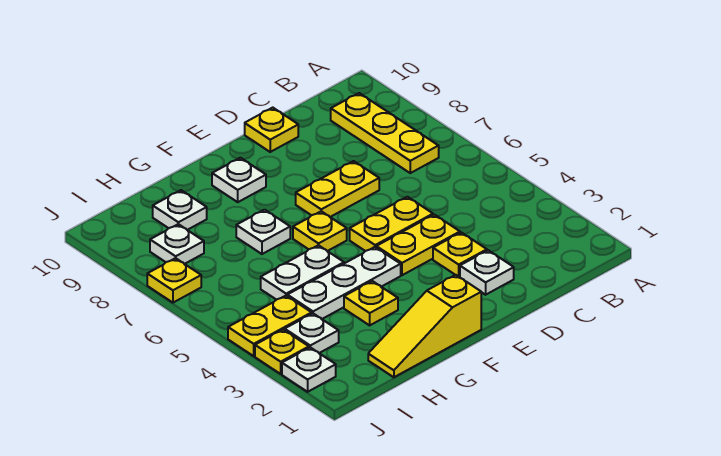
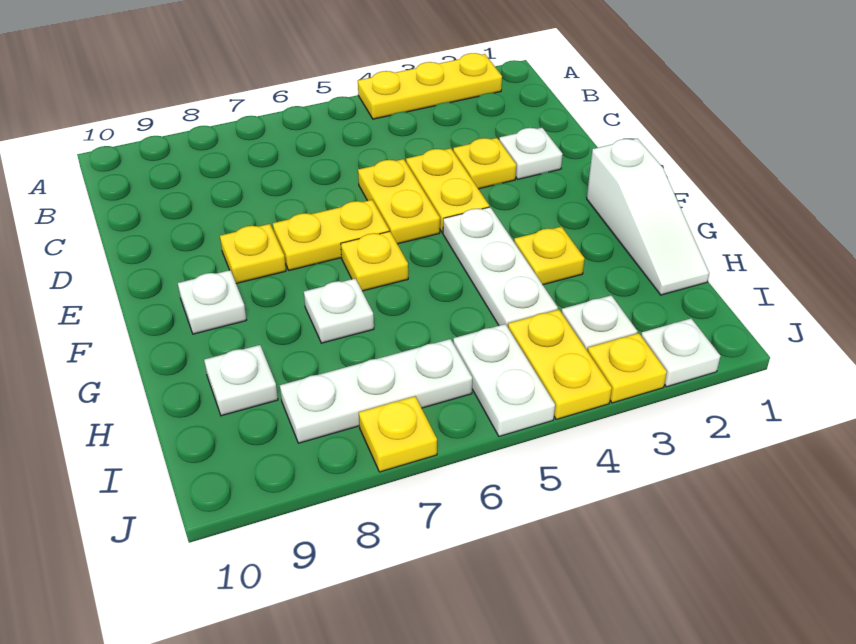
yellow 1x3 plate [331,93,439,173] -> yellow 1x3 plate moved to [358,53,502,119]
yellow 1x2 plate [296,161,379,217] -> yellow 1x2 plate turned to [273,200,389,270]
yellow 1x1 plate [245,108,298,152] -> yellow 1x1 plate moved to [220,224,286,284]
yellow 1x3 slope [368,275,481,377] -> white 1x3 slope [587,138,709,295]
white 1x2 plate [261,245,344,300] -> white 1x2 plate moved to [453,324,555,436]
white 1x1 plate [150,224,204,264] -> white 1x3 plate [280,339,472,443]

